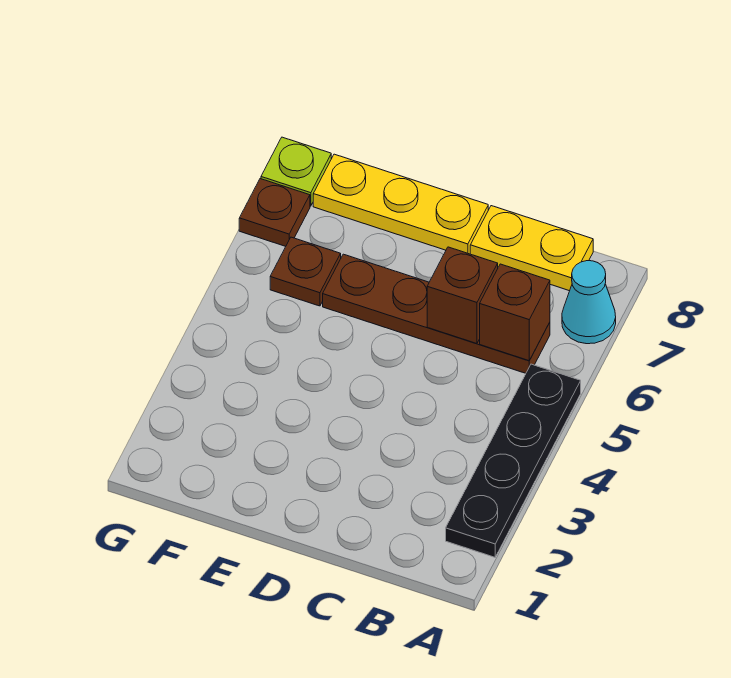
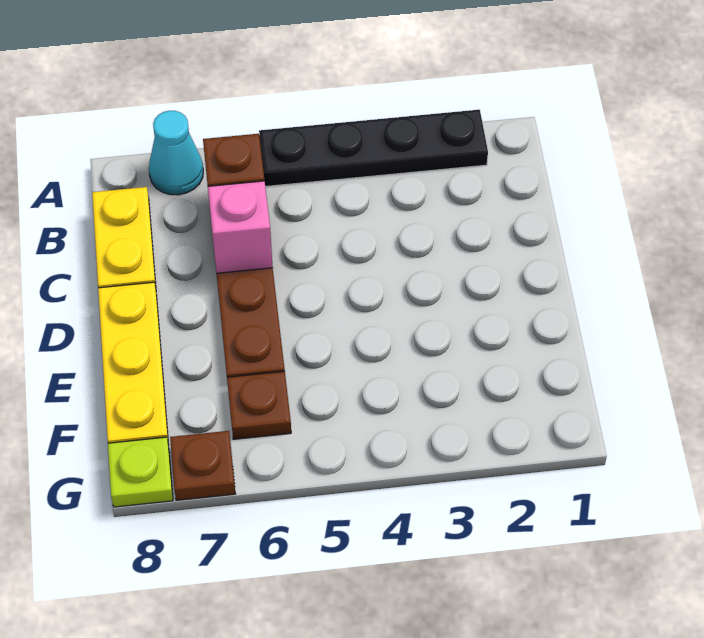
brown 1x1 brick [427,247,498,344] -> pink 1x1 brick [208,181,273,273]

